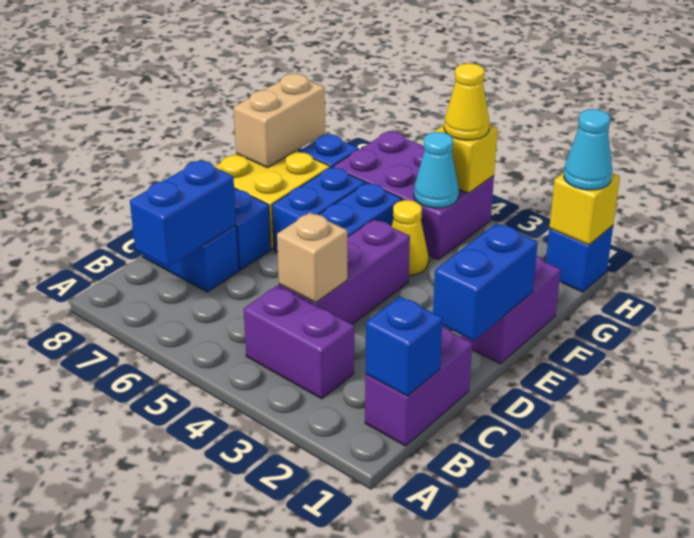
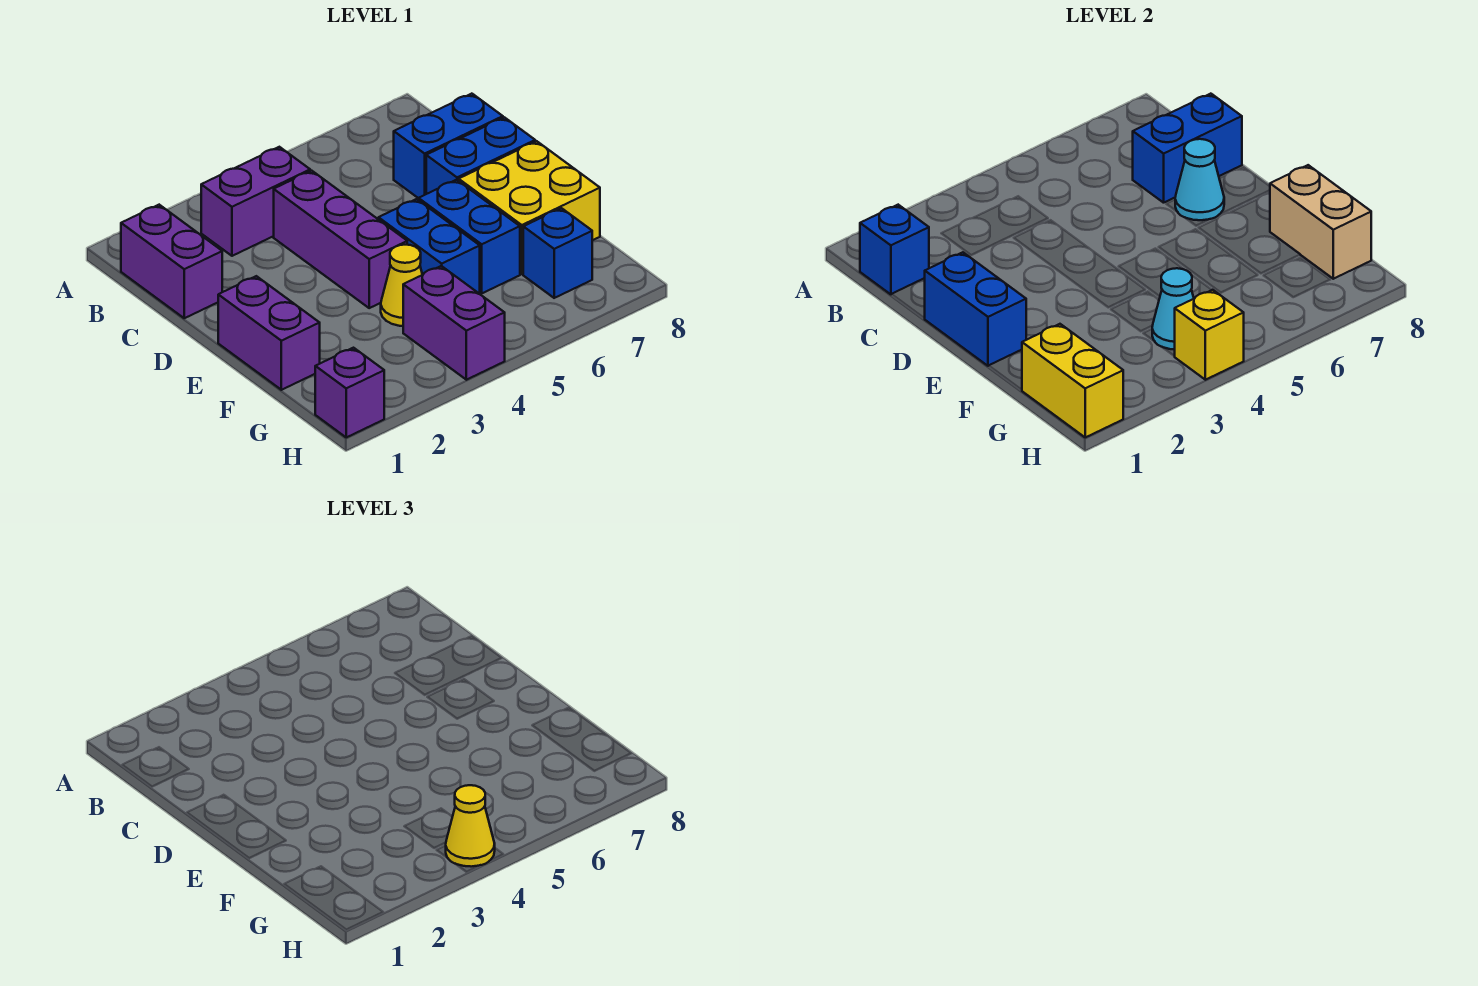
blue 1x2 brick [130,160,236,267] -> blue 1x2 brick turned to [1133,94,1242,203]
tan 1x1 brick [277,213,347,303] -> none
purple 2x3 brick [333,131,494,259] -> purple 1x2 brick [403,266,505,380]
blue 1x1 brick [546,226,613,292] -> purple 1x1 brick [315,348,384,437]
yellow 1x1 brick [549,173,620,245] -> yellow 1x2 brick [1022,324,1123,437]
cyan 1x1 cone [564,109,612,190] -> cyan 1x1 cone moved to [1175,139,1224,220]

